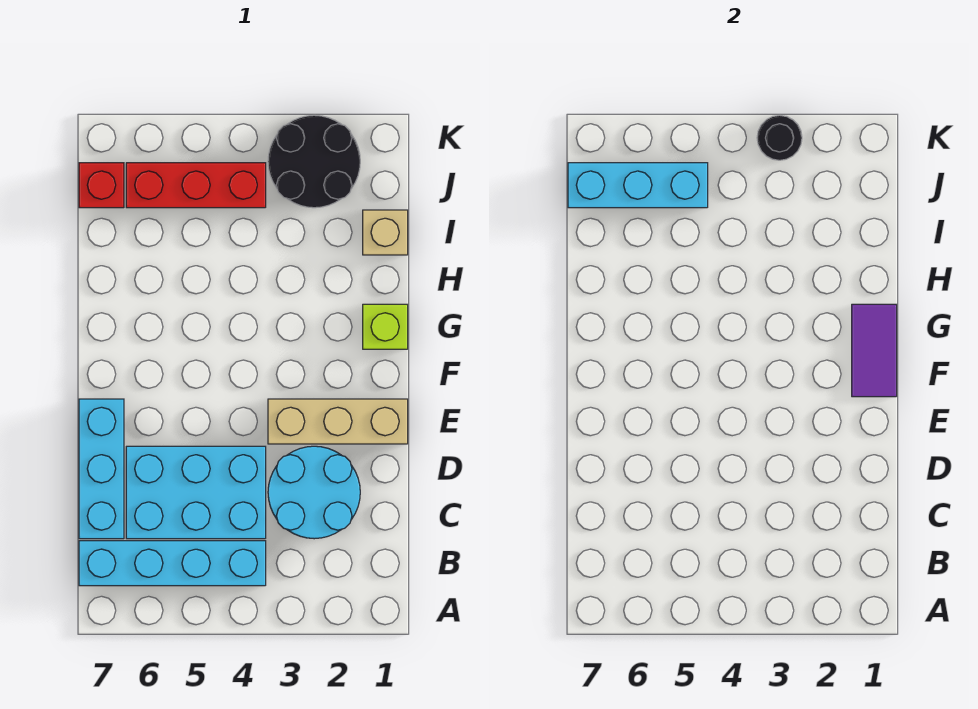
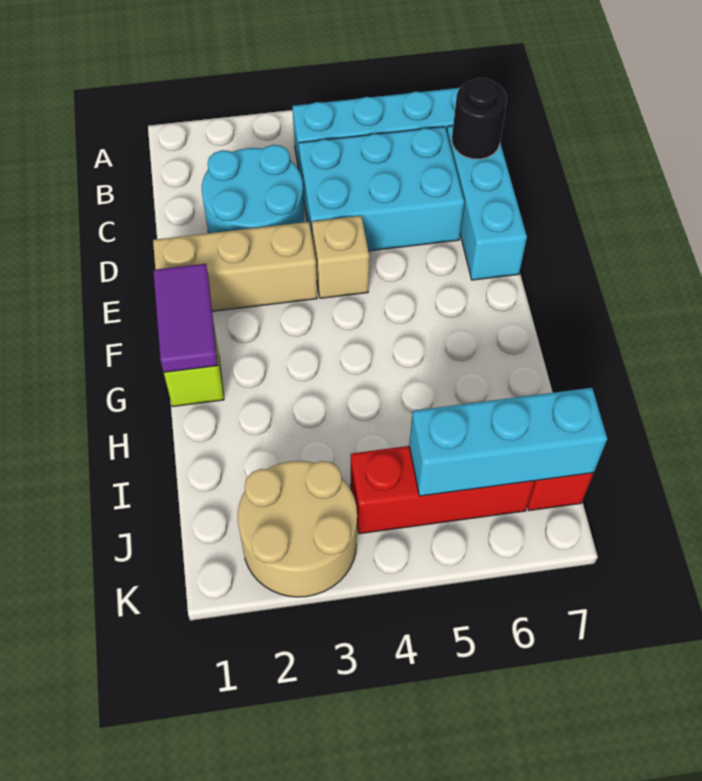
tan 1x1 brick [363,210,408,255] -> tan 1x1 brick moved to [312,216,369,298]
black 2x2 round brick [268,115,360,208] -> tan 2x2 round brick [238,461,357,597]
black 1x1 round brick [757,115,802,160] -> black 1x1 round brick moved to [452,78,507,159]

